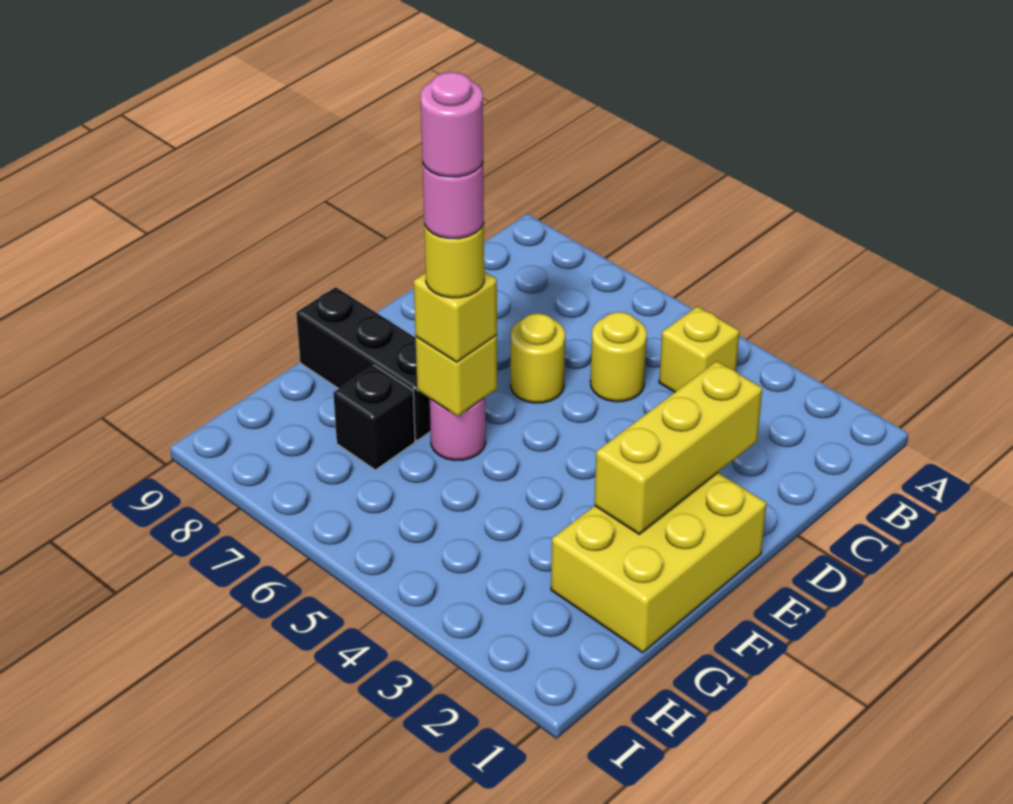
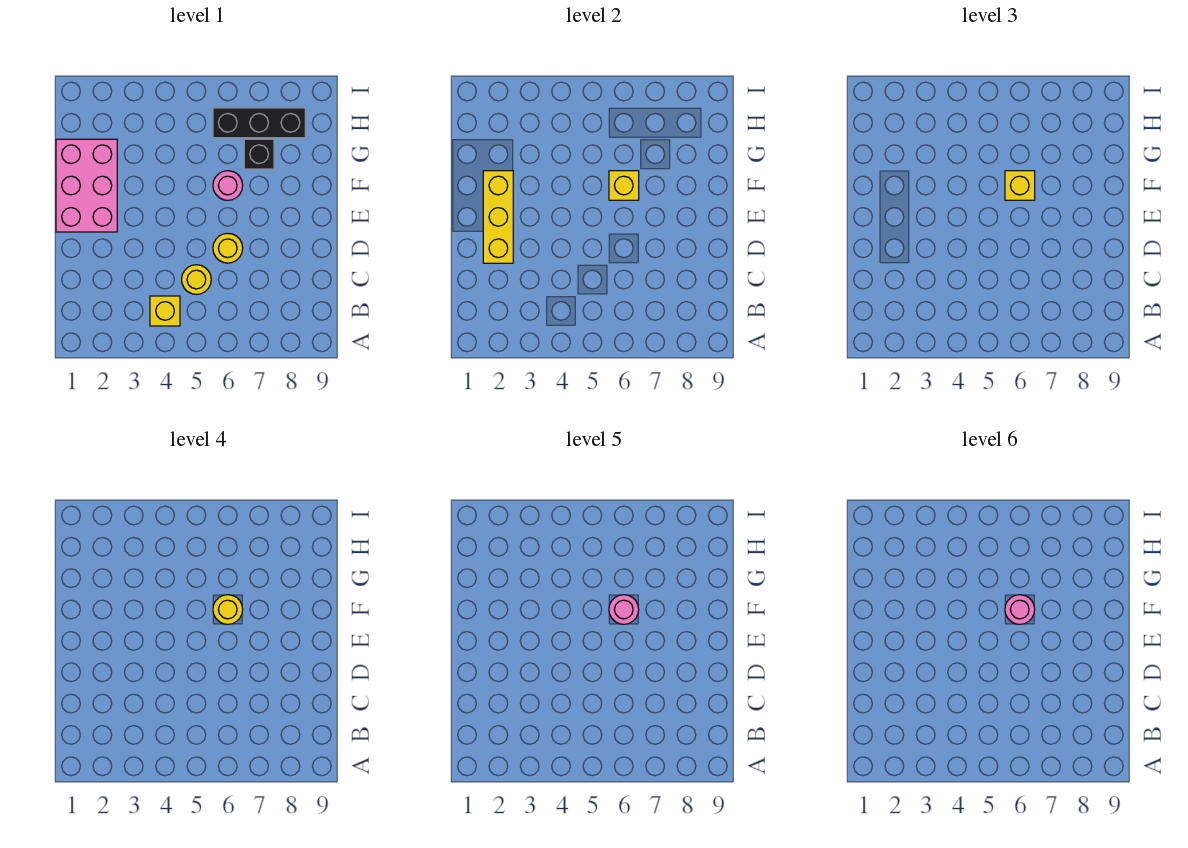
yellow 2x3 brick [551,473,766,653] -> pink 2x3 brick [56,139,117,232]
black 1x3 brick [296,287,431,441] -> black 1x3 brick moved to [213,108,305,138]

